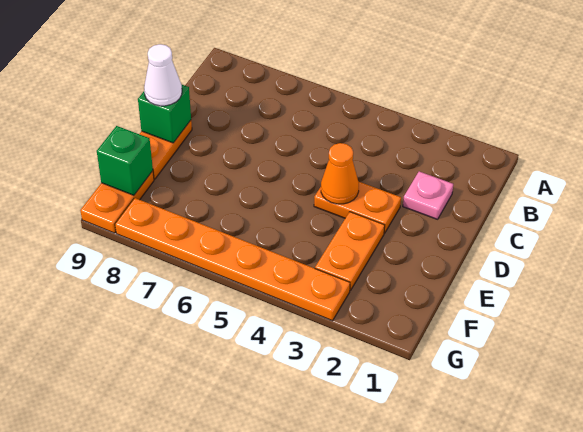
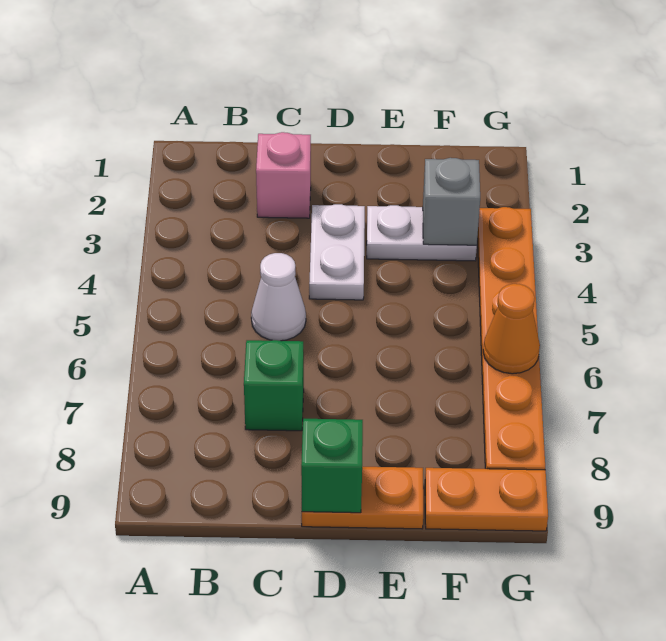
pink 1x1 plate [403,171,453,219] -> pink 1x1 brick [256,132,311,218]
orange 1x2 plate [314,181,401,233] -> white 1x2 plate [309,204,365,300]
orange 1x1 cone [321,143,359,204] -> orange 1x1 cone moved to [483,284,540,374]
white 1x1 cone [144,44,182,106] -> white 1x1 cone moved to [251,253,306,341]
orange 1x2 plate [315,212,385,291] -> white 1x2 plate [367,205,477,261]
none -> grey 1x1 brick [423,158,480,245]
green 1x1 brick [97,126,153,195] -> green 1x1 brick moved to [244,340,304,431]

